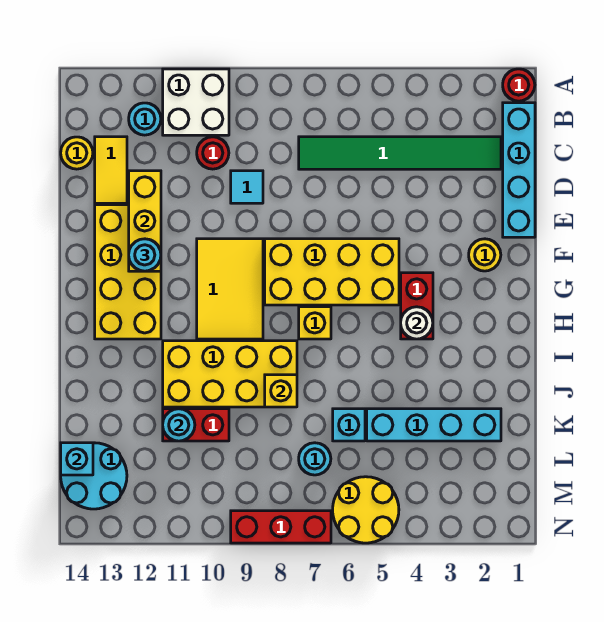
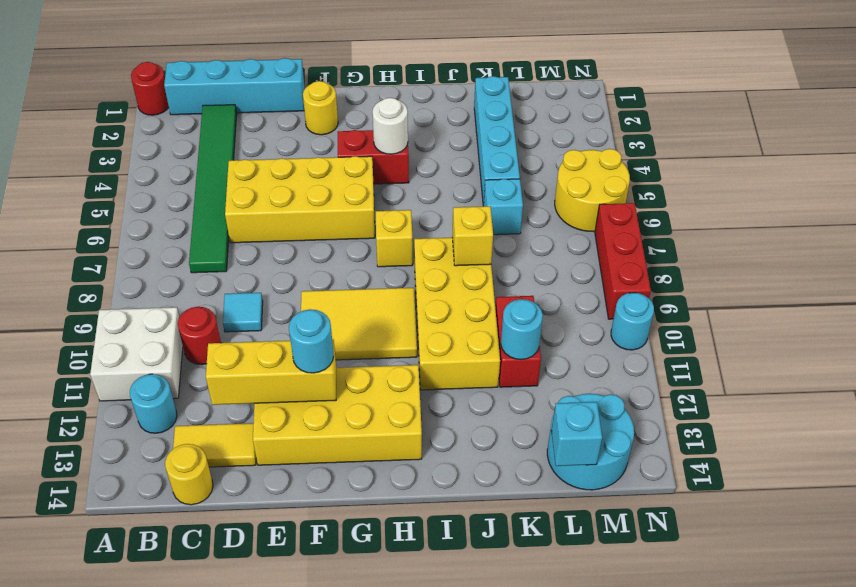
yellow 2x4 brick [265,239,399,305] -> yellow 2x4 brick turned to [225,156,375,243]
cyan 1x1 round brick [299,443,331,475] -> cyan 1x1 round brick moved to [611,293,654,350]

